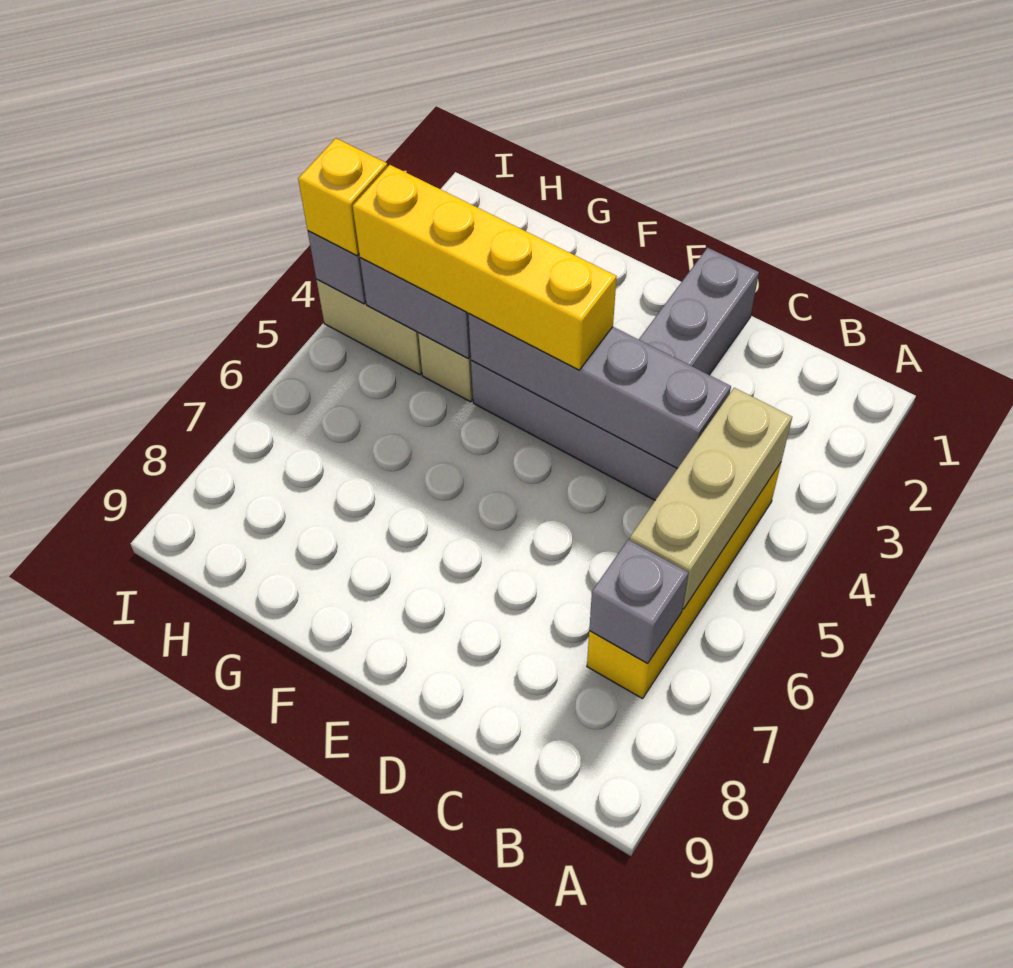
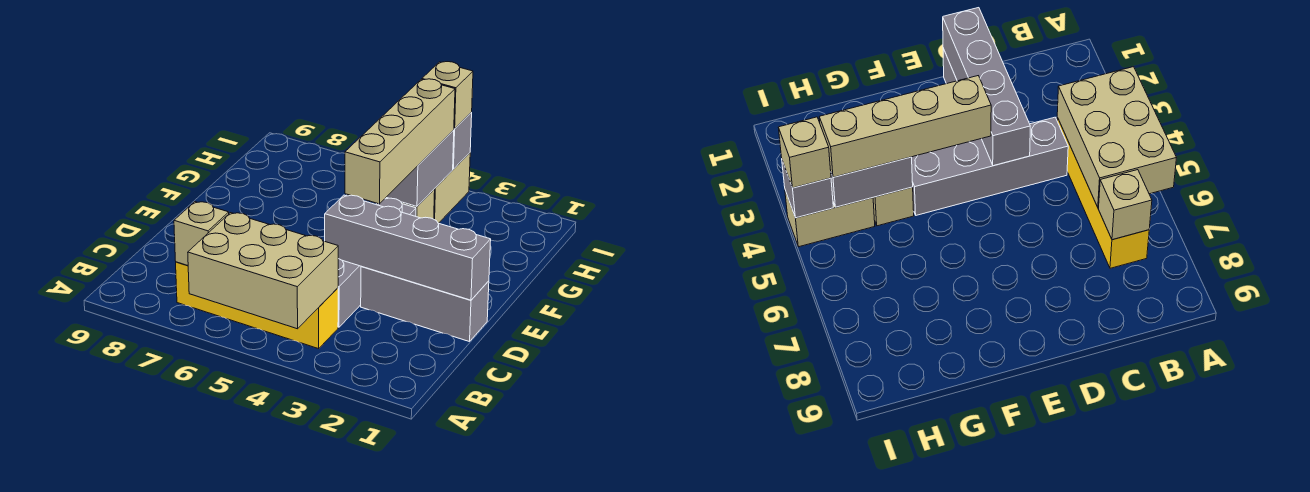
tan 1x3 brick [630,388,792,609] -> tan 2x3 brick [188,213,338,329]
grey 1x1 brick [589,540,689,664] -> tan 1x1 brick [174,202,229,265]
grey 1x4 brick [468,314,731,469] -> grey 1x4 brick turned to [325,195,491,300]
yellow 1x4 brick [353,165,617,370] -> tan 1x4 brick [345,79,455,204]
yellow 1x1 brick [298,138,388,256] -> tan 1x1 brick [422,62,473,129]

